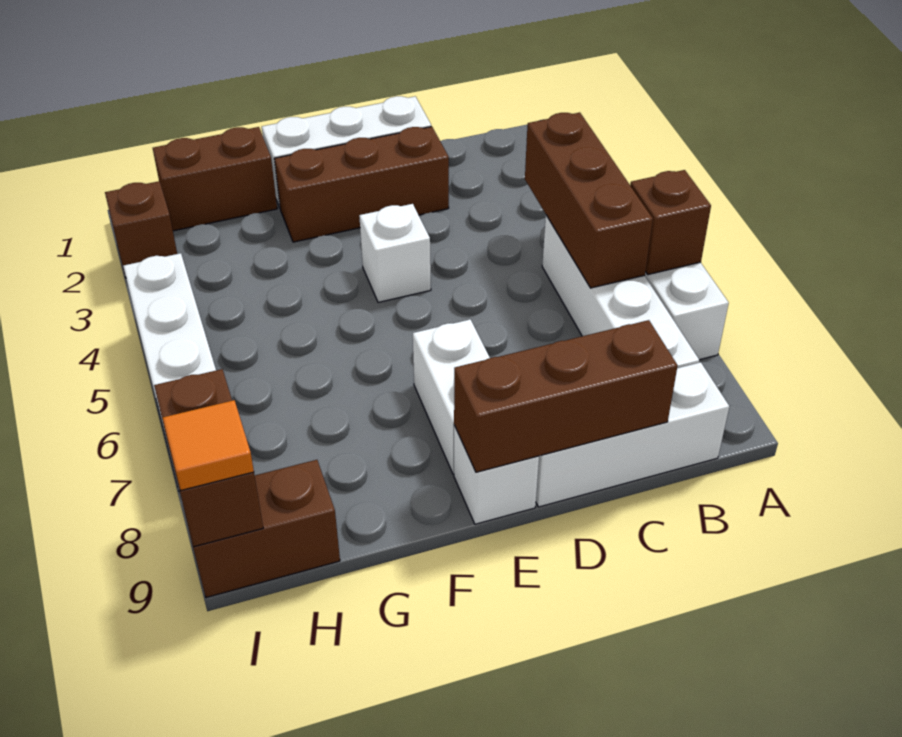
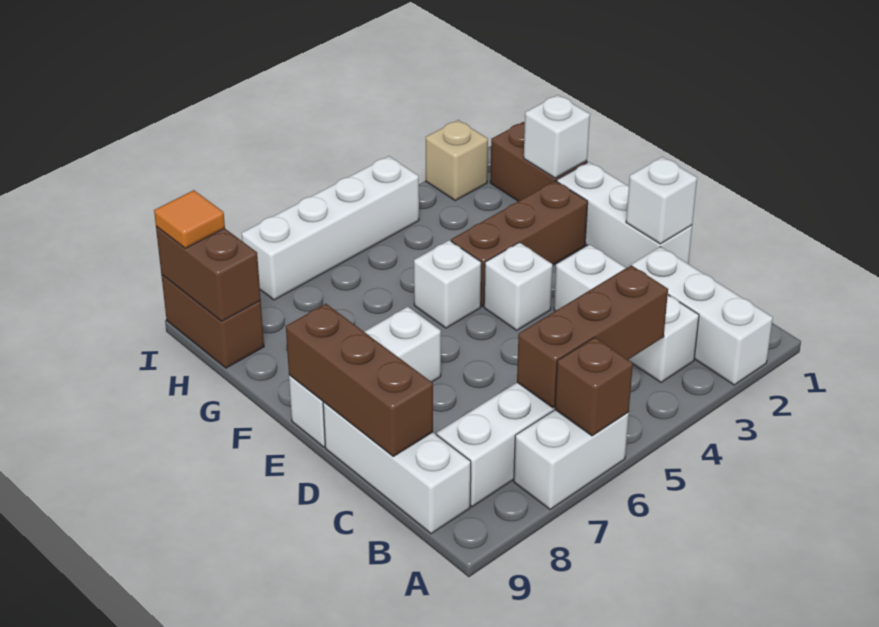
none -> white 1x3 brick [628,247,773,385]
none -> white 1x3 brick [554,245,699,382]
none -> white 1x1 brick [626,157,697,244]
brown 1x3 brick [274,127,449,242] -> brown 1x3 brick turned to [451,181,588,307]
none -> white 1x1 brick [414,240,482,328]
none -> white 1x1 brick [524,95,590,178]
brown 1x1 brick [105,181,177,277] -> tan 1x1 brick [426,120,488,200]
brown 1x2 brick [154,369,263,547] -> brown 1x2 brick turned to [156,226,261,321]

